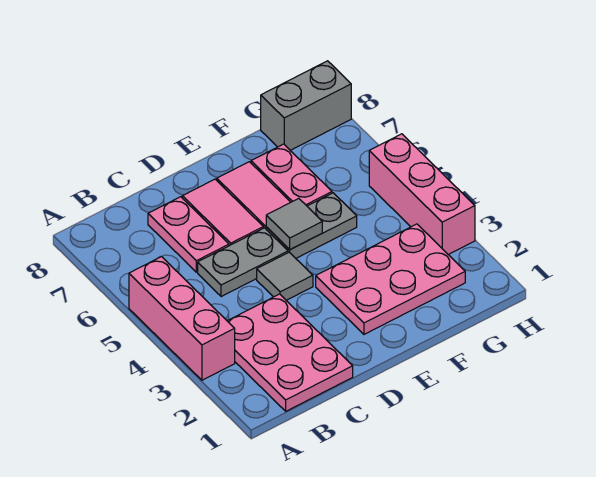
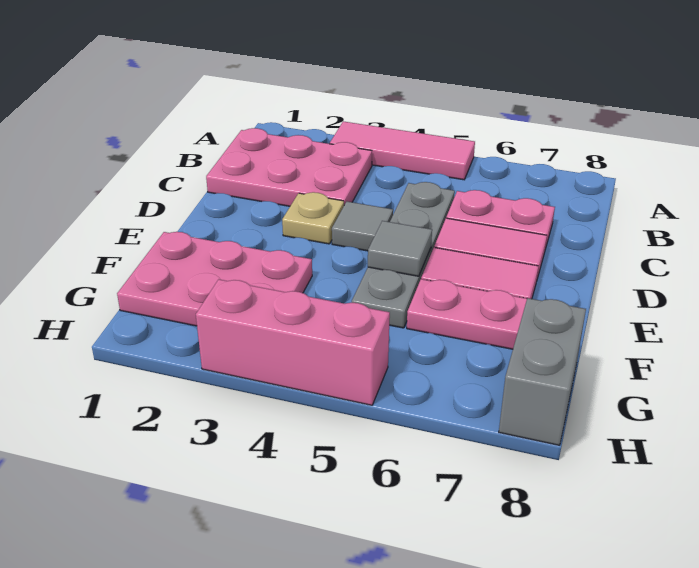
pink 1x3 brick [129,257,235,380] -> pink 1x3 tile [330,121,475,180]
none -> tan 1x1 plate [282,192,344,244]
pink 2x3 plate [316,224,465,334] -> pink 2x3 plate turned to [117,232,312,326]

